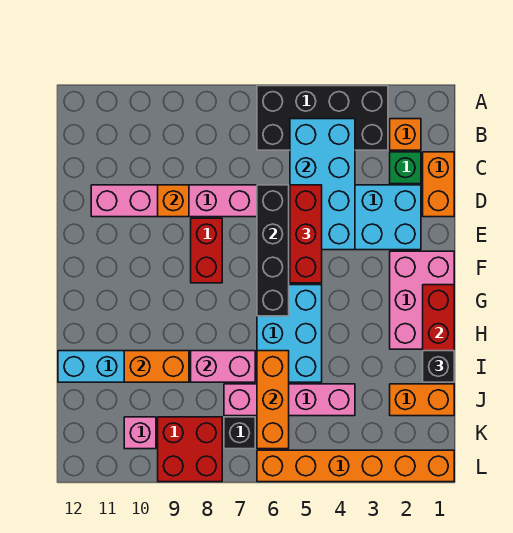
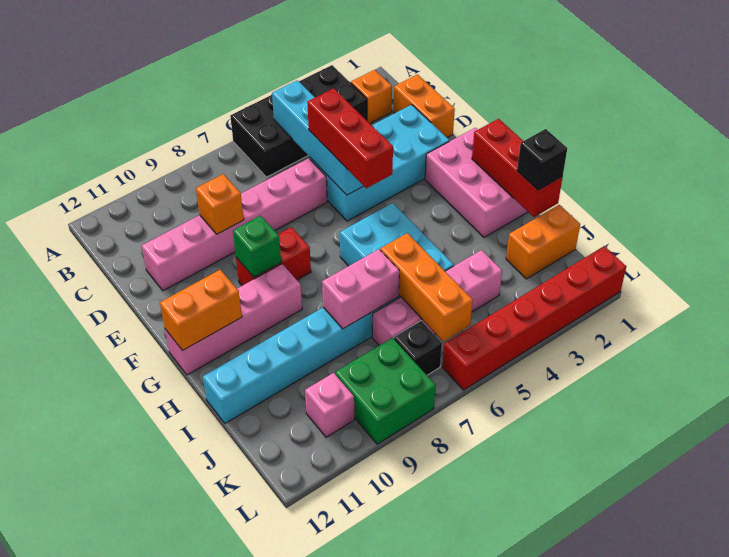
cyan 2x4 brick [290,119,355,250] -> cyan 1x4 brick [272,80,363,195]
green 1x1 brick [390,152,421,184] -> green 1x1 brick moved to [233,216,281,277]
black 1x4 brick [257,185,289,316] -> none
red 1x2 brick [191,218,222,283] -> red 1x2 brick turned to [236,227,311,286]
none -> pink 1x4 brick [165,264,302,375]
orange 1x2 brick [124,351,189,382] -> orange 1x2 brick moved to [160,270,242,351]
red 2x2 brick [158,417,222,482] -> green 2x2 brick [335,338,436,444]
orange 1x6 brick [257,450,454,482] -> red 1x6 brick [443,246,626,390]

